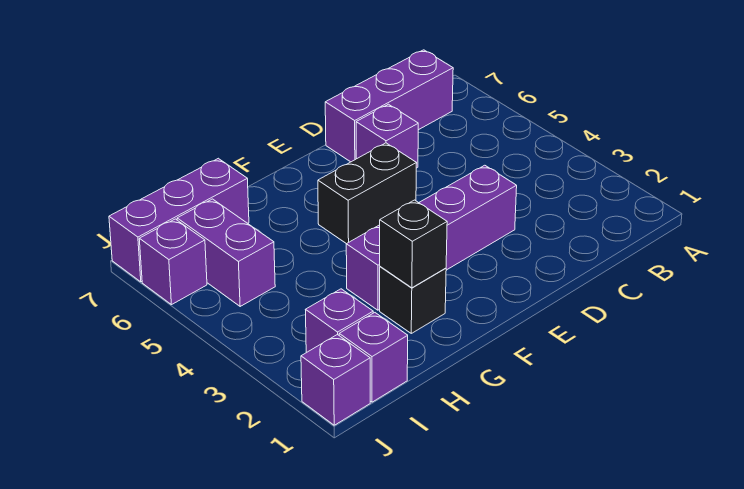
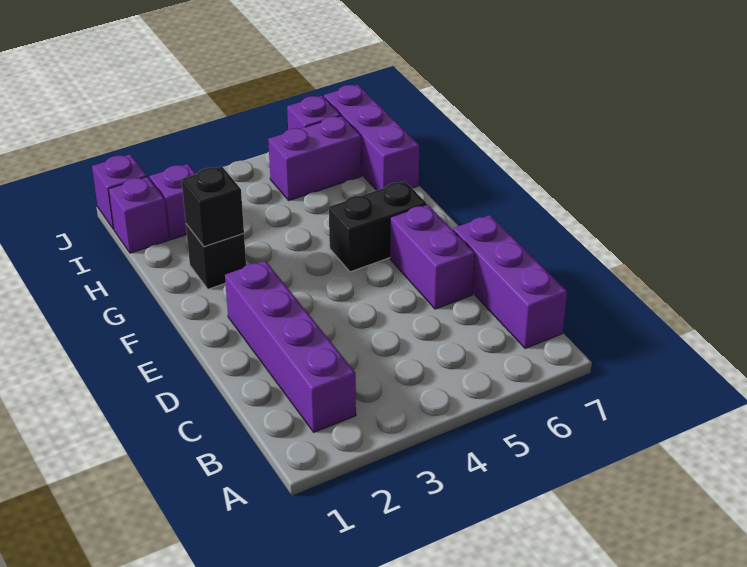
purple 1x4 brick [346,165,517,310] -> purple 1x4 brick moved to [225,261,356,432]
purple 1x1 brick [356,104,418,168] -> purple 1x2 brick [390,205,475,309]
black 1x2 brick [318,143,417,244] -> black 1x2 brick turned to [329,181,427,272]

